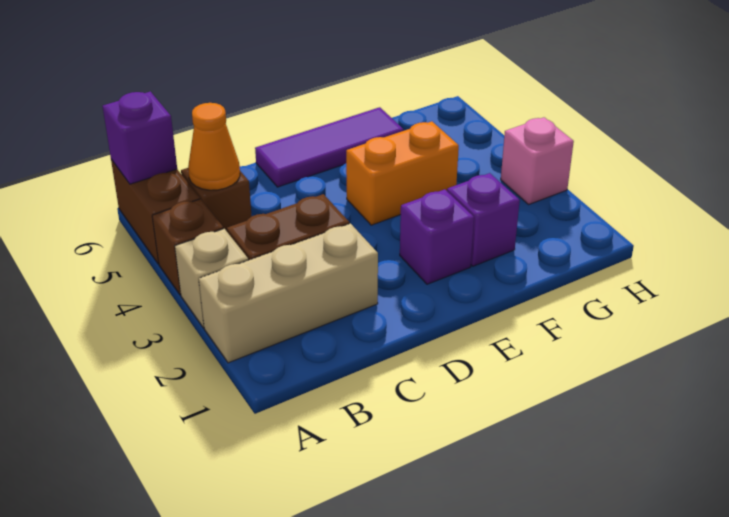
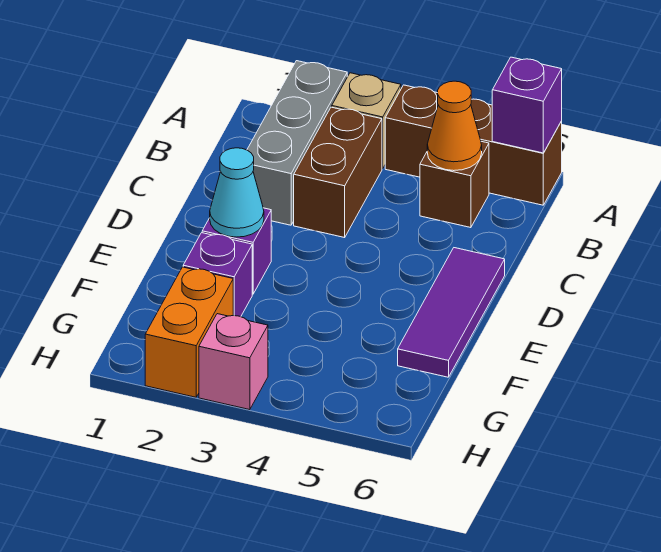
tan 1x3 brick [199,224,378,363] -> grey 1x3 brick [247,61,347,225]
none -> cyan 1x1 cone [210,148,264,237]
orange 1x2 brick [346,121,459,225] -> orange 1x2 brick moved to [145,267,233,397]

